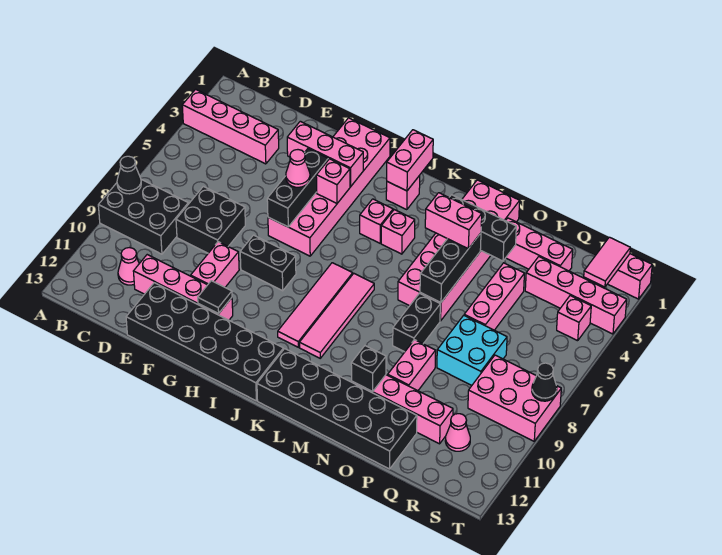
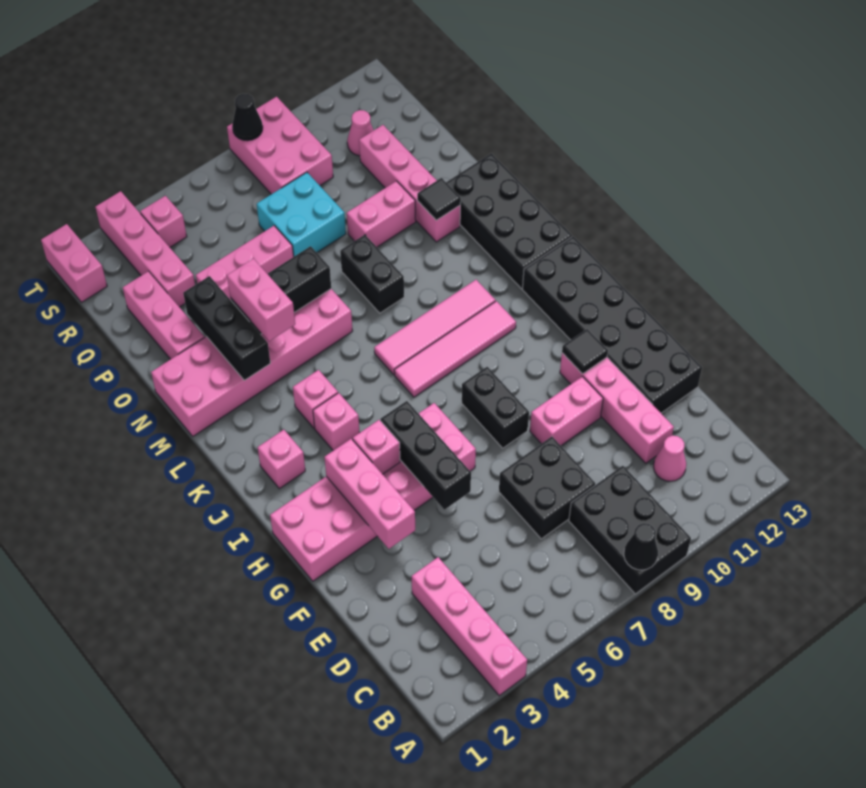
black 1x3 brick [267,149,328,227] -> black 1x3 brick turned to [381,401,471,510]
pink 1x1 cone [286,150,310,187] -> none
pink 1x2 brick [387,130,433,191] -> none
black 2x6 brick [257,349,417,469] -> black 2x4 brick [446,153,572,289]
black 1x2 brick [393,293,440,352] -> black 1x2 brick turned to [340,235,404,313]
black 1x1 brick [351,346,386,392] -> black 1x1 tile [417,178,461,220]
pink 1x2 tile [584,237,630,287] -> none

